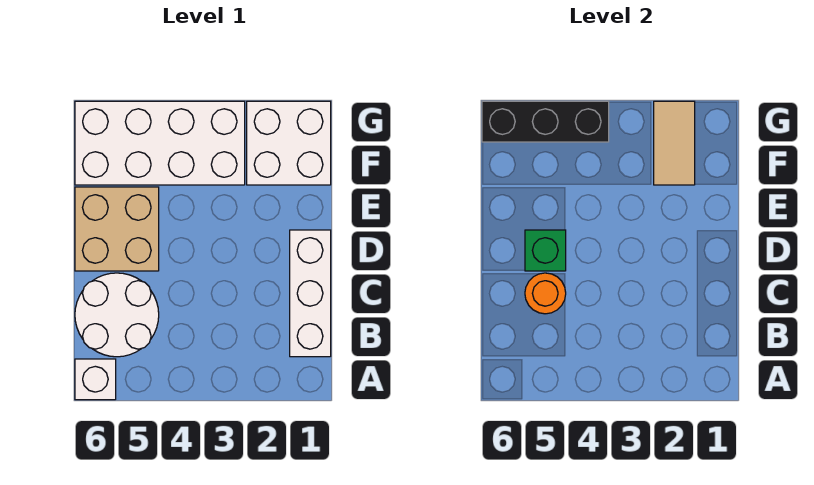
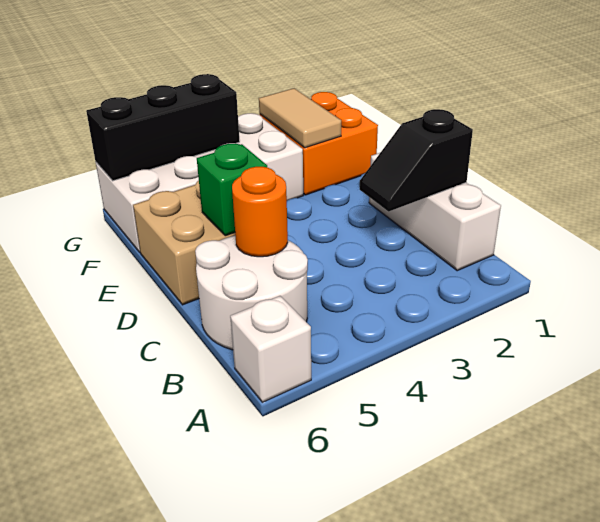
none -> black 1x2 slope [360,109,473,211]
white 2x2 brick [247,101,331,185] -> orange 2x2 brick [260,92,378,195]

